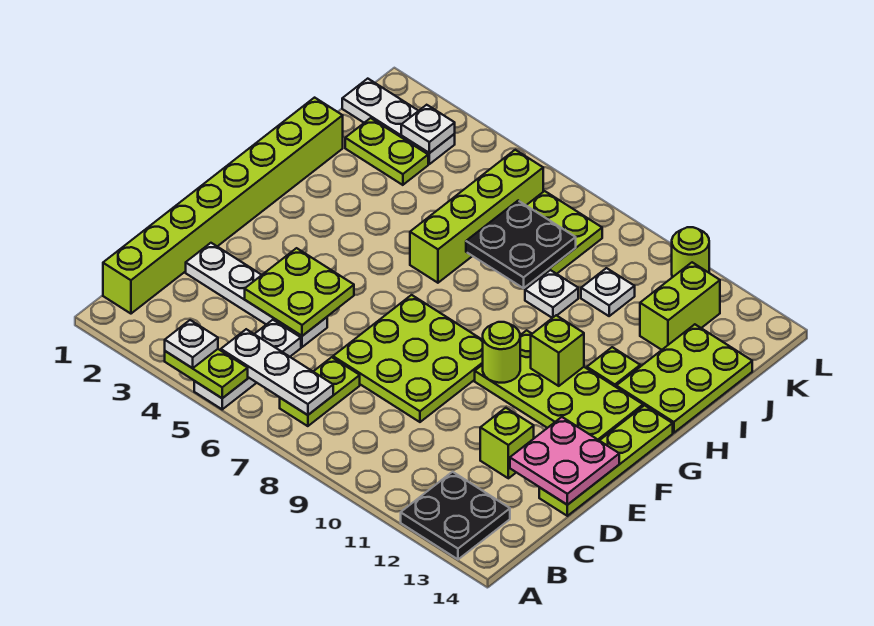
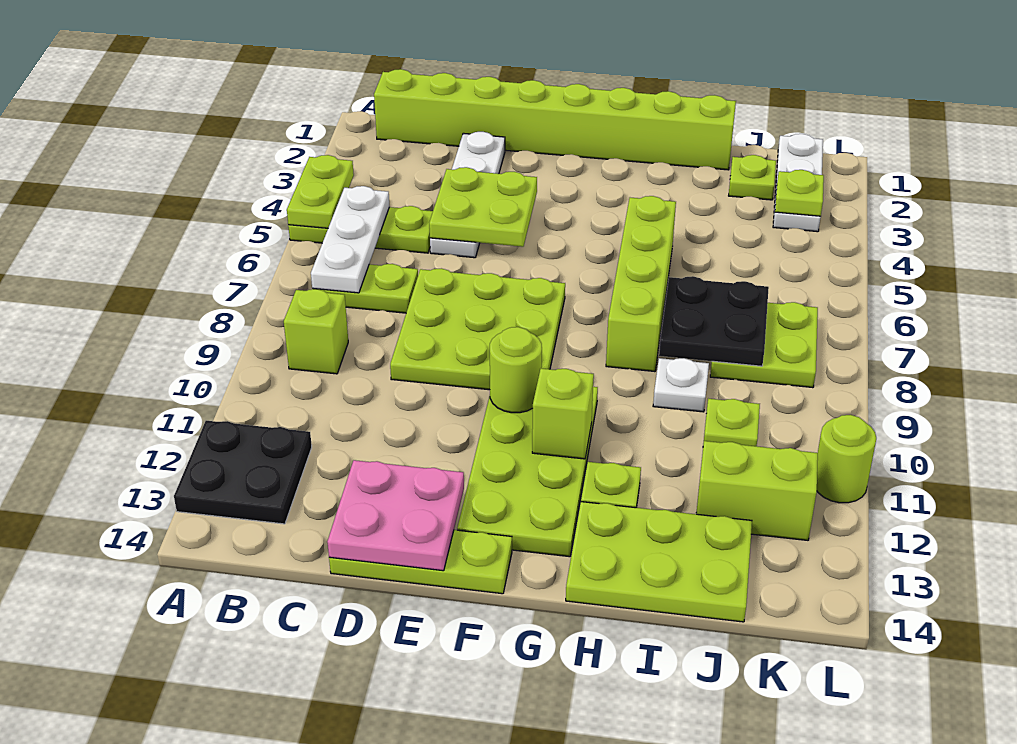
white 1x1 plate [165,320,218,368] -> none
white 1x3 plate [194,320,301,409] -> lime 1x3 plate [288,206,433,253]
lime 1x1 brick [480,408,534,478] -> lime 1x1 brick moved to [284,289,348,374]
lime 1x4 plate [539,405,673,516] -> lime 1x3 plate [329,530,512,594]
lime 1x4 brick [410,150,543,283] -> lime 1x4 brick turned to [606,196,676,372]
lime 1x2 plate [345,118,428,185] -> lime 1x1 plate [729,155,776,200]
white 1x1 plate [581,268,635,316] -> lime 1x1 plate [704,399,760,446]
white 1x1 plate [401,105,455,153] -> lime 1x1 plate [775,170,824,216]

